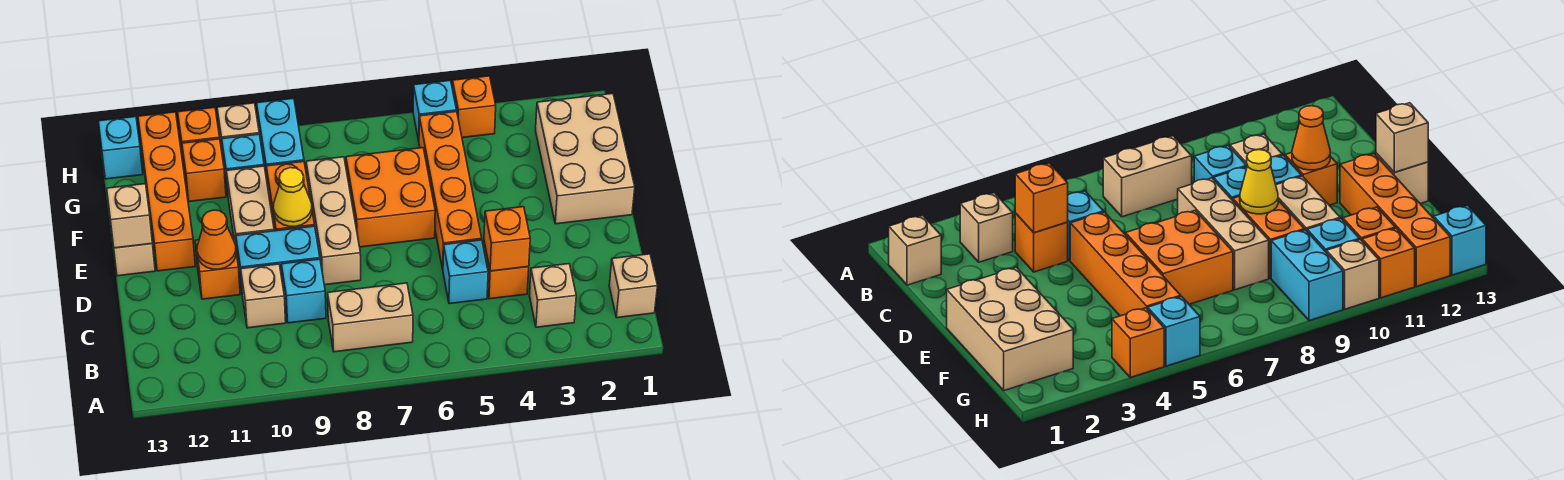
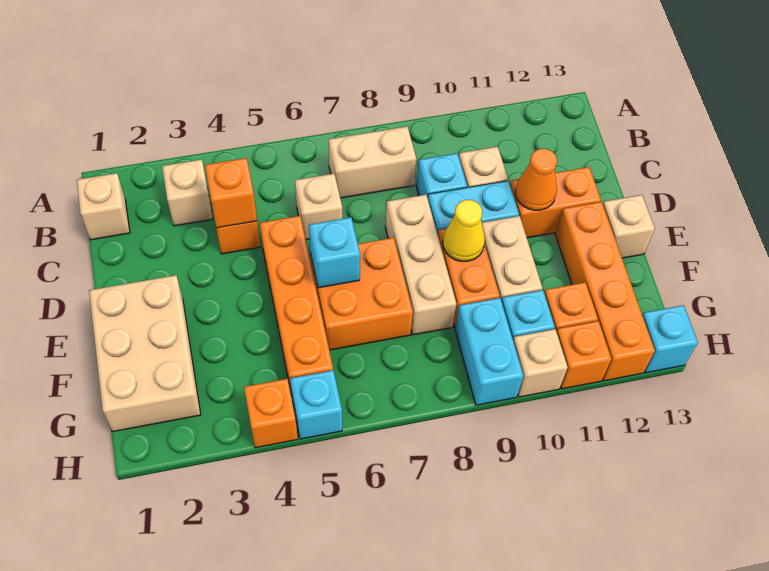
cyan 1x1 brick [443,240,488,304] -> cyan 1x1 brick moved to [309,217,360,288]
orange 1x1 brick [195,236,240,299] -> orange 1x2 brick [510,167,601,238]
tan 1x1 brick [107,184,152,248] -> tan 1x1 brick moved to [295,174,342,240]

